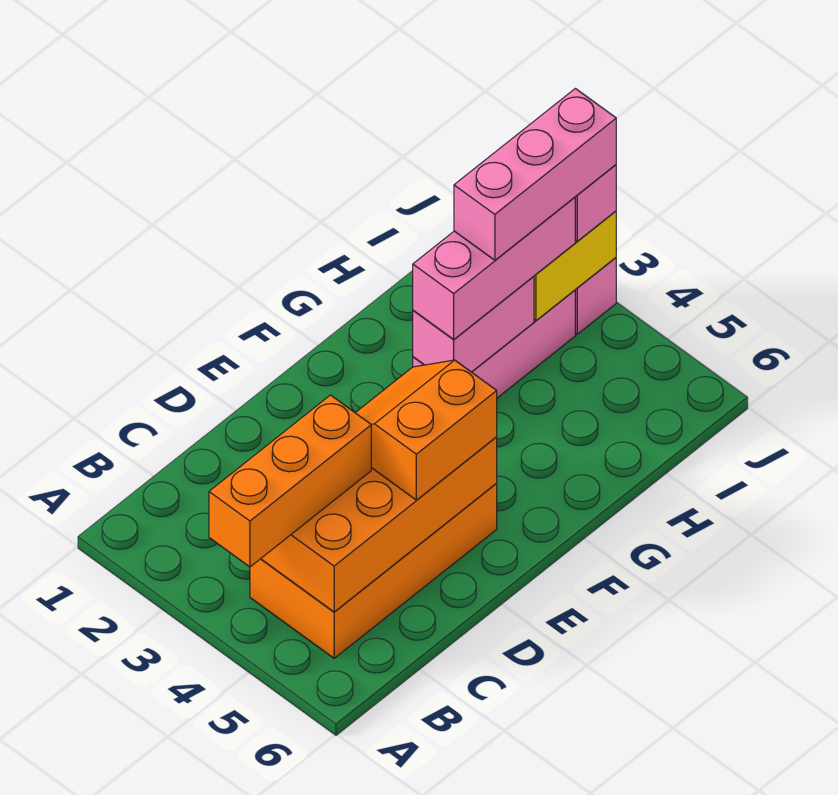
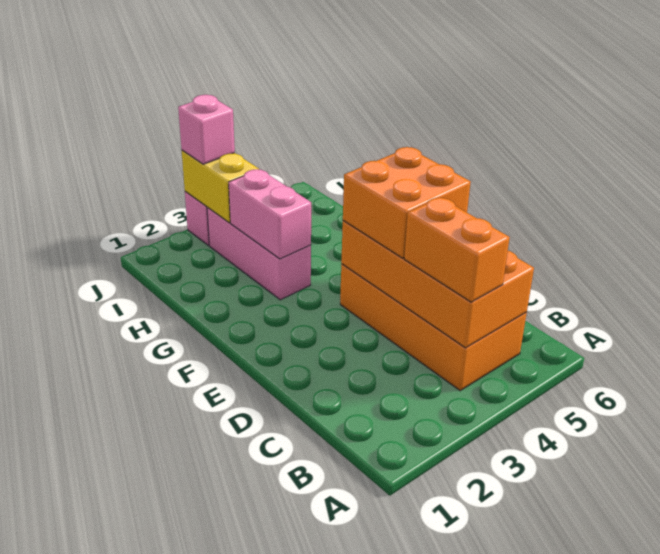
orange 1x3 brick [209,395,371,567] -> orange 1x2 brick [404,198,510,302]
orange 2x2 slope [356,360,497,500] -> orange 2x2 brick [343,147,471,258]
pink 1x3 brick [413,197,575,340] -> none
pink 1x3 brick [454,89,616,260] -> none

